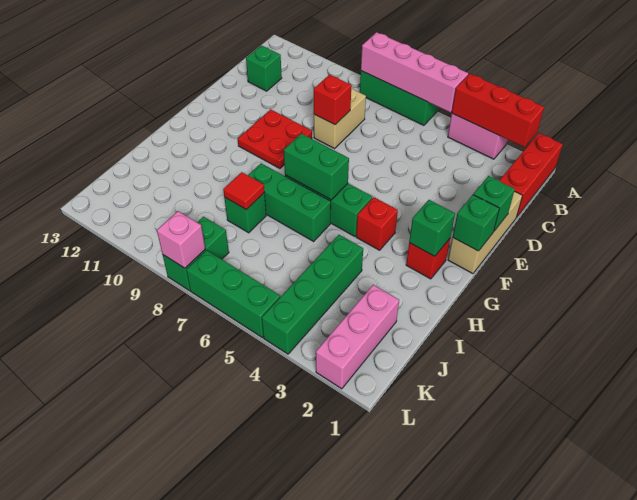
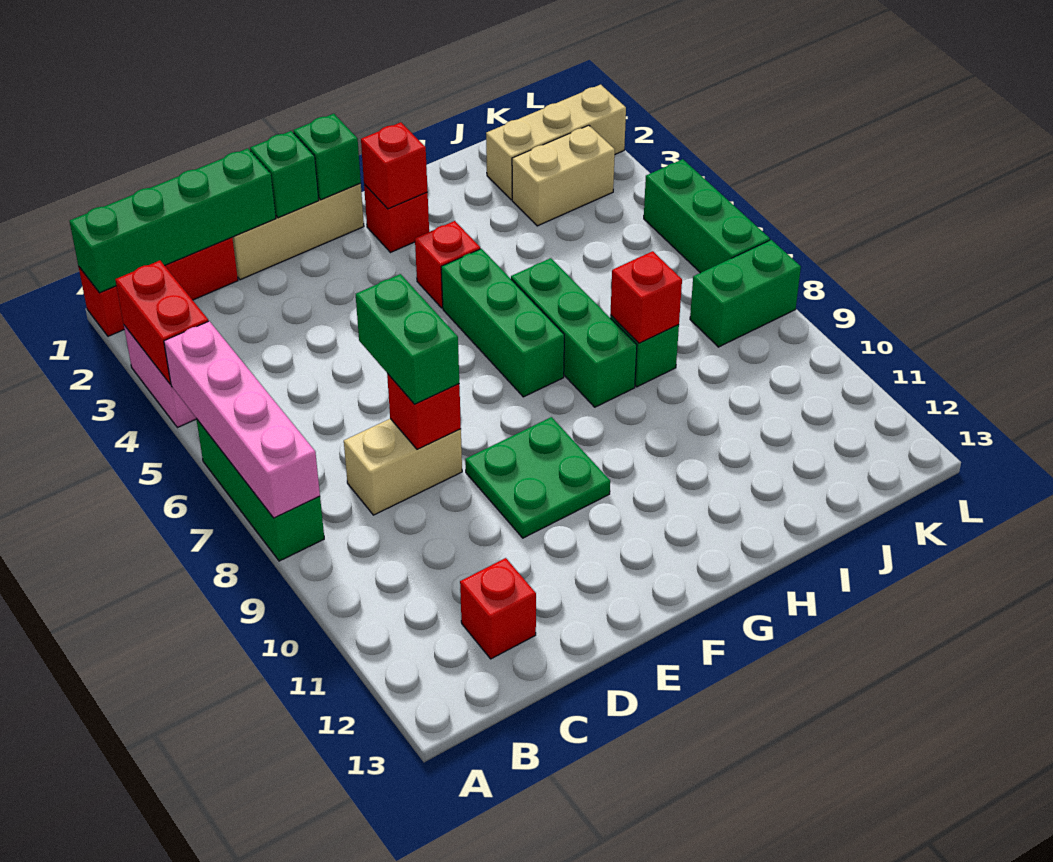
red 1x3 brick [452,74,544,147] -> red 1x2 brick [115,261,208,384]
green 1x1 brick [246,45,282,91] -> red 1x1 brick [460,558,536,659]
red 2x2 plate [238,109,312,168] -> green 2x2 plate [465,417,610,538]
green 1x1 brick [409,200,455,256] -> red 1x1 brick [361,122,428,209]
green 1x2 brick [284,134,349,200] -> green 1x2 brick moved to [356,274,459,404]
green 1x4 brick [262,235,363,354] -> green 1x4 brick moved to [69,148,276,293]
red 1x1 tile [223,172,265,210] -> red 1x1 brick [610,251,682,343]
pink 1x3 brick [316,285,399,389] -> tan 1x3 brick [486,85,626,200]
none -> tan 1x2 brick [512,125,615,226]
pink 1x1 brick [157,211,205,268] -> none

